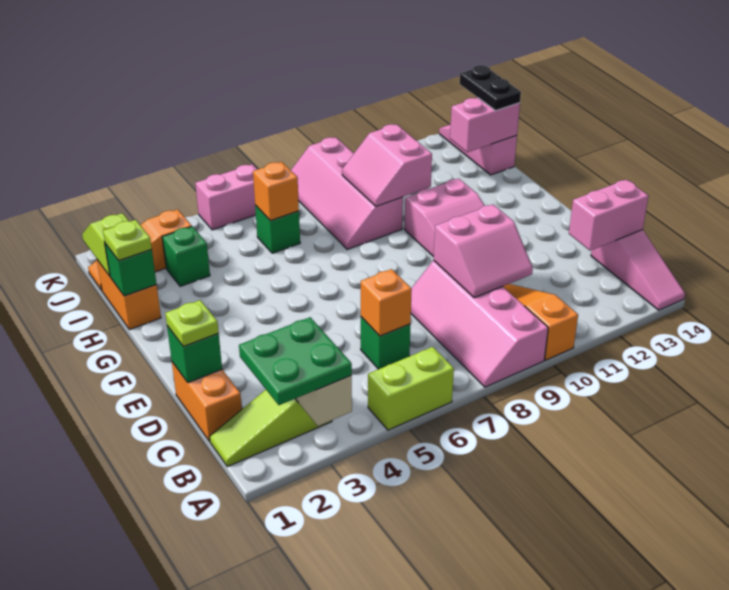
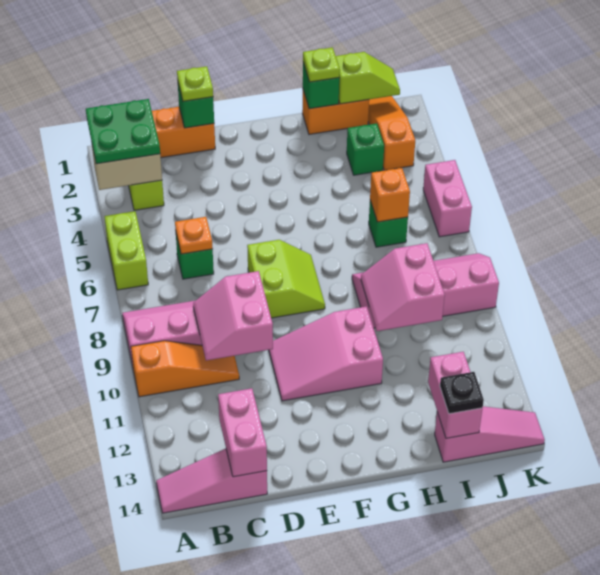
orange 1x1 brick [361,269,412,336] -> orange 1x1 plate [175,217,213,254]
none -> lime 2x2 slope [247,240,325,318]
pink 2x2 slope [342,124,432,206] -> pink 2x2 slope turned to [361,243,445,331]
black 1x2 plate [460,65,521,110] -> black 1x1 plate [440,372,484,414]

